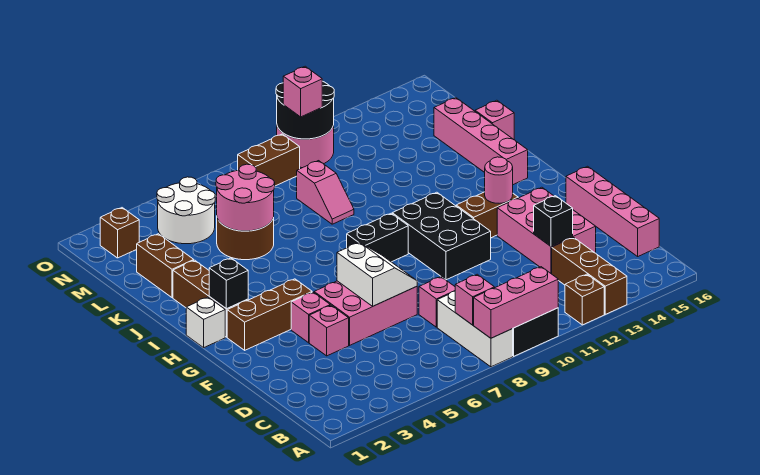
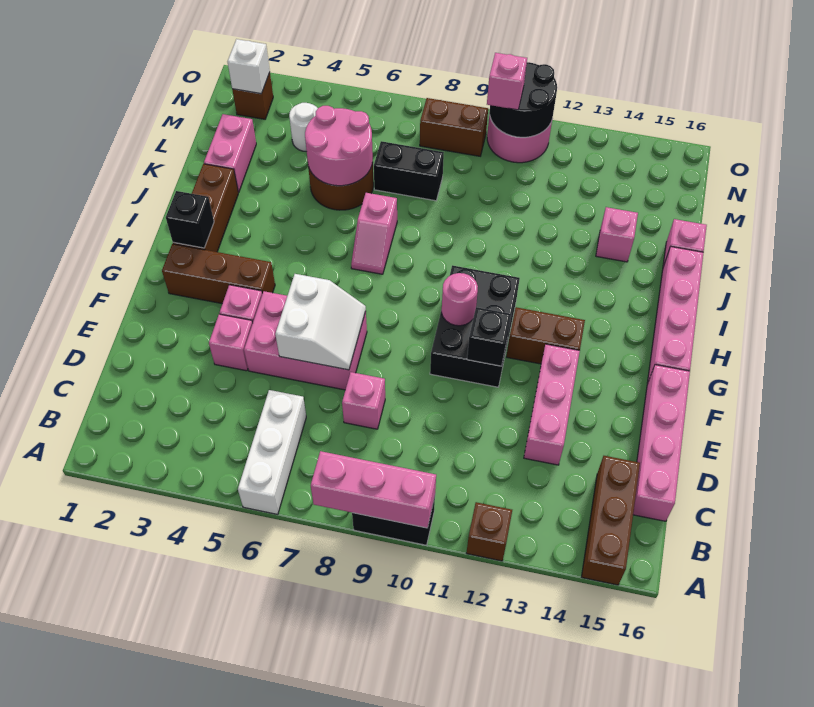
white 1x3 brick [437,291,513,367] -> white 1x3 brick moved to [238,390,306,514]
brown 1x3 brick [552,238,627,314] -> brown 1x3 brick moved to [582,456,640,585]
pink 1x1 brick [455,274,495,325] -> pink 1x1 brick moved to [596,207,638,262]
pink 2x3 brick [497,187,596,274] -> pink 1x3 brick [524,344,580,465]
black 1x1 brick [534,196,573,246] -> black 1x1 brick moved to [467,307,511,366]
pink 1x1 round brick [485,157,513,203] -> pink 1x1 round brick moved to [442,273,478,326]
white 1x1 brick [186,297,225,348] -> white 1x1 brick moved to [228,39,270,94]
black 1x2 brick [347,213,408,262] -> black 1x2 brick moved to [374,141,444,201]
pink 1x4 brick [434,98,528,185] -> pink 1x4 brick moved to [647,247,704,384]
brown 1x2 brick [137,234,194,298] -> pink 1x2 brick [204,114,256,192]
pink 1x2 slope [297,161,354,224] -> pink 1x2 slope moved to [351,193,397,274]
white 2x2 round brick [157,177,215,244] -> white 1x1 round brick [289,103,318,152]

